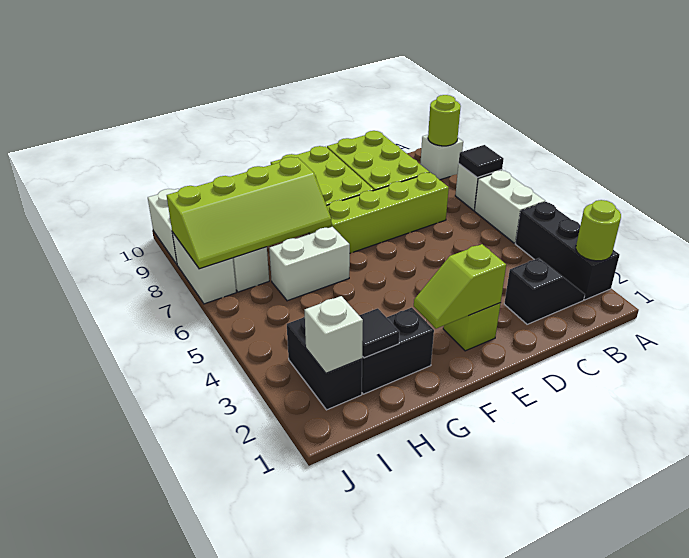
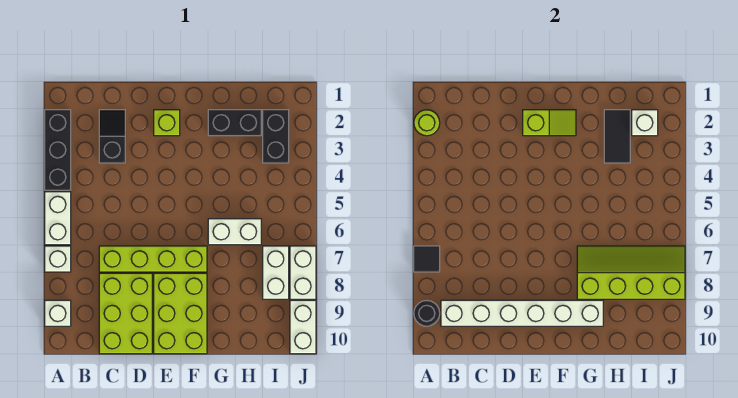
lime 1x1 round brick [428,95,461,146] -> black 1x1 round brick [414,301,440,326]
black 1x2 slope [504,258,585,324] -> black 1x2 slope turned to [99,110,125,163]
none -> white 1x6 brick [441,300,603,326]
black 1x1 tile [359,308,400,358] -> black 1x2 tile [604,110,630,163]

